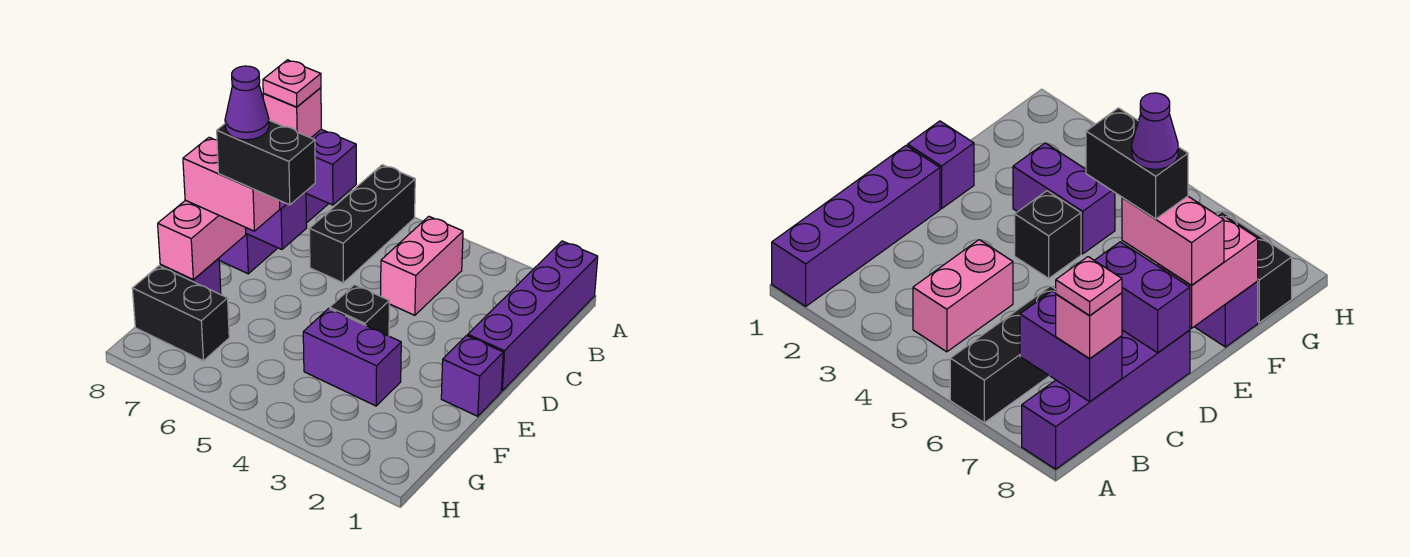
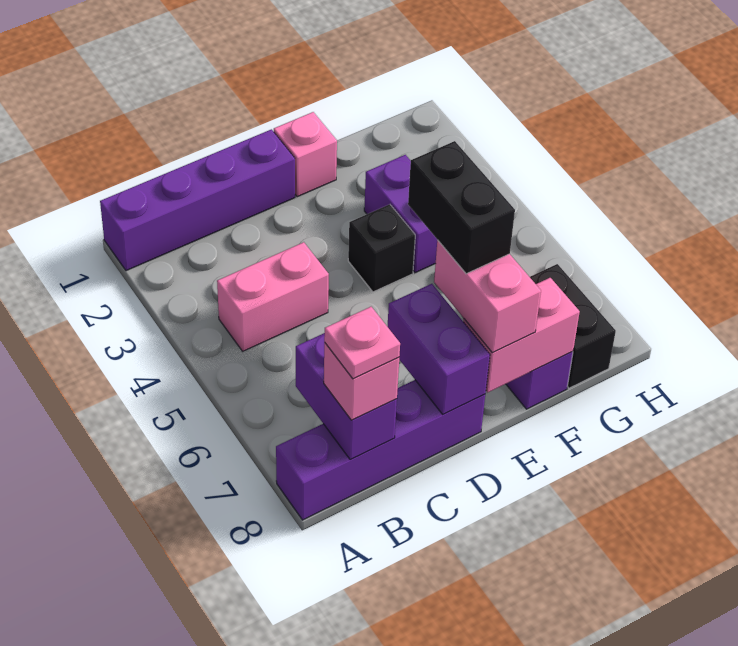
black 1x3 brick [309,165,415,283] -> none
purple 1x1 brick [441,336,503,416] -> pink 1x1 brick [274,112,337,197]
purple 1x1 cone [225,66,269,140] -> none

